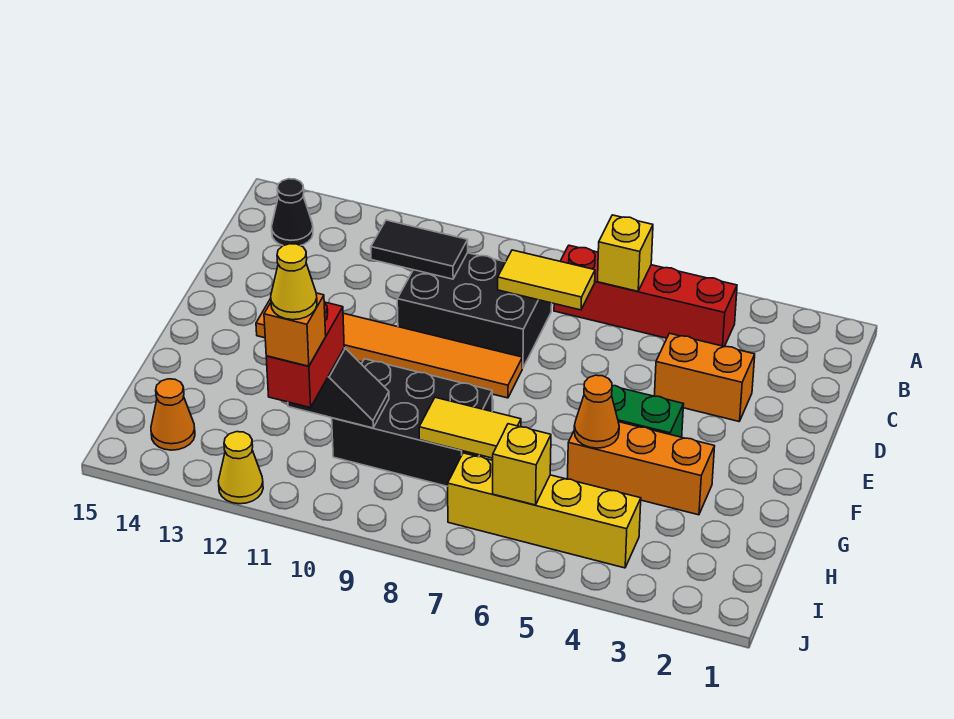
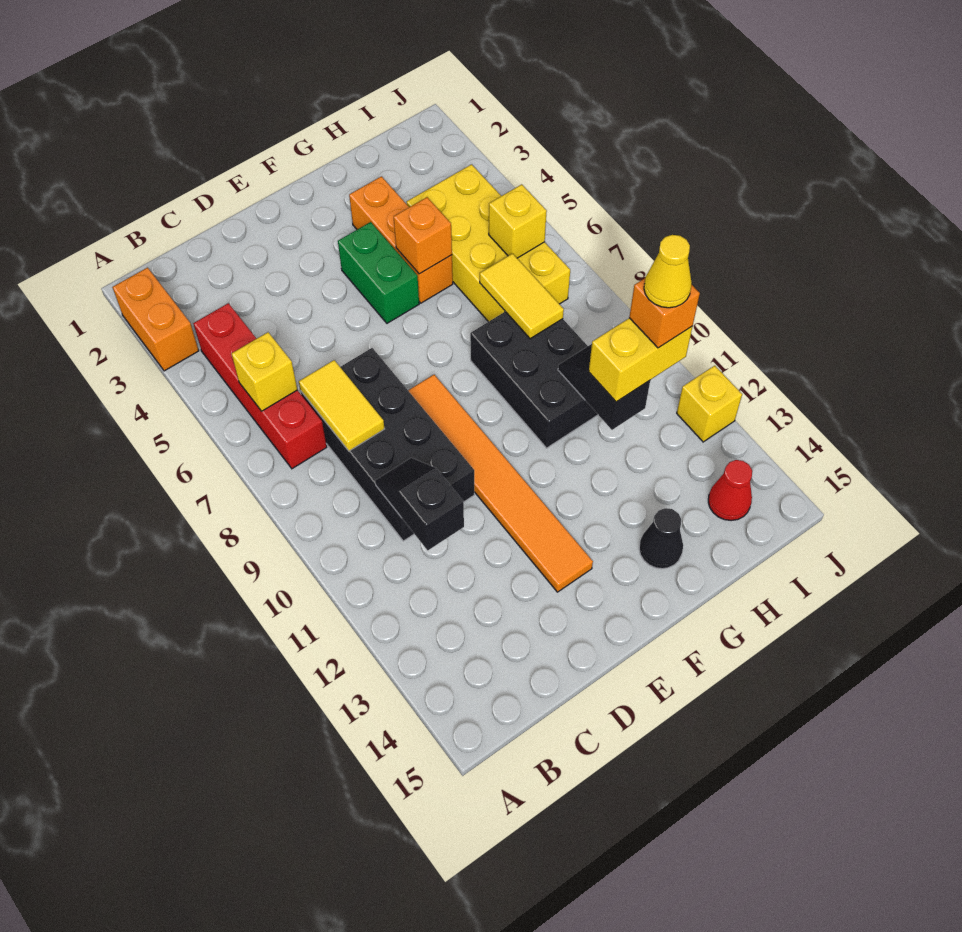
black 1x1 cone [272,179,313,246] -> black 1x1 cone moved to [639,508,683,569]
black 2x3 brick [397,253,552,368] -> black 2x4 brick [301,348,474,541]
black 1x2 tile [371,220,468,279] -> black 1x2 slope [375,458,464,550]
orange 1x2 brick [654,333,755,421] -> orange 1x2 brick moved to [113,268,199,371]
orange 1x1 cone [574,375,619,448] -> orange 1x1 brick [394,197,452,274]
red 1x2 brick [266,302,344,408] -> yellow 1x2 brick [589,318,693,402]
yellow 1x4 brick [448,453,641,568] -> yellow 2x4 brick [407,164,570,322]
orange 1x1 cone [151,379,195,450] -> red 1x1 cone [708,460,752,521]
yellow 1x1 cone [218,432,263,504] -> yellow 1x1 brick [677,366,742,442]

